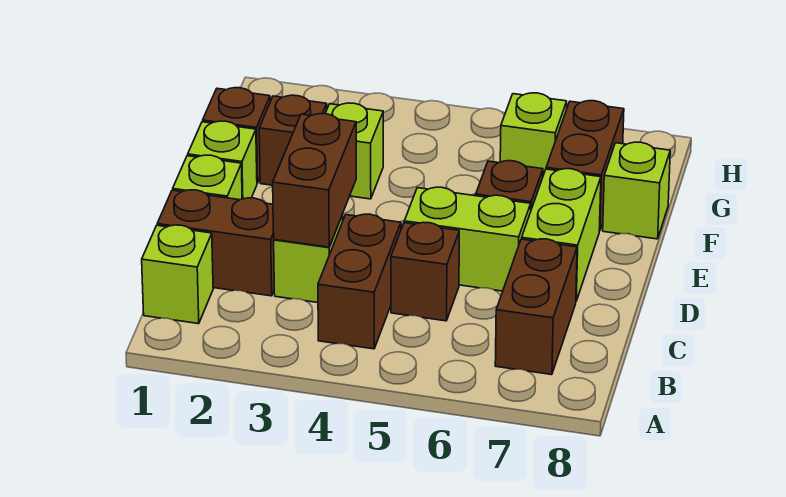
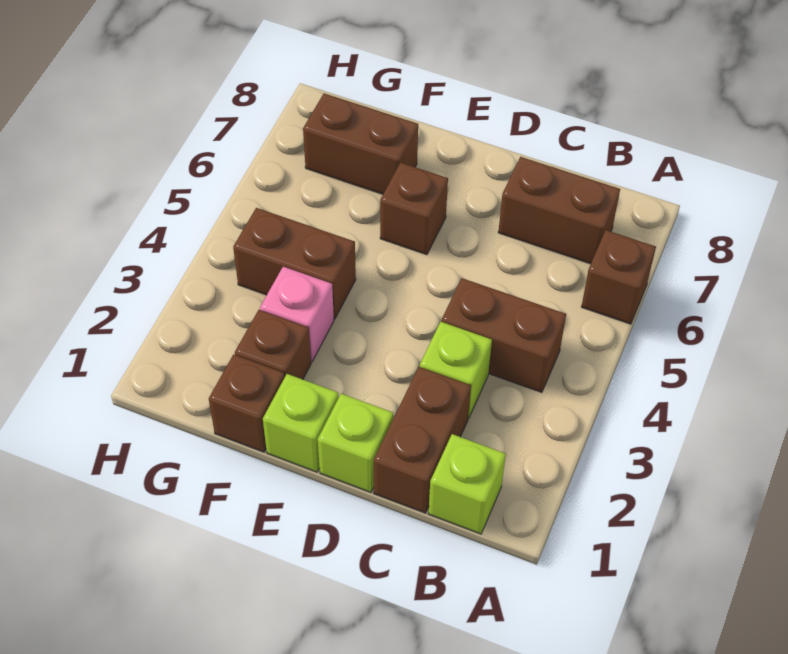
brown 1x2 brick [273,114,356,247] -> brown 1x2 brick moved to [233,208,356,319]
brown 1x1 brick [391,222,459,321] -> brown 1x1 brick moved to [582,230,656,324]
lime 1x2 brick [404,187,531,291] -> none
lime 1x2 brick [522,169,601,301] -> none
lime 1x1 brick [325,103,383,199] -> pink 1x1 brick [260,267,334,362]
lime 1x1 brick [603,142,670,239] -> none
lime 1x1 brick [500,93,567,175] -> none

